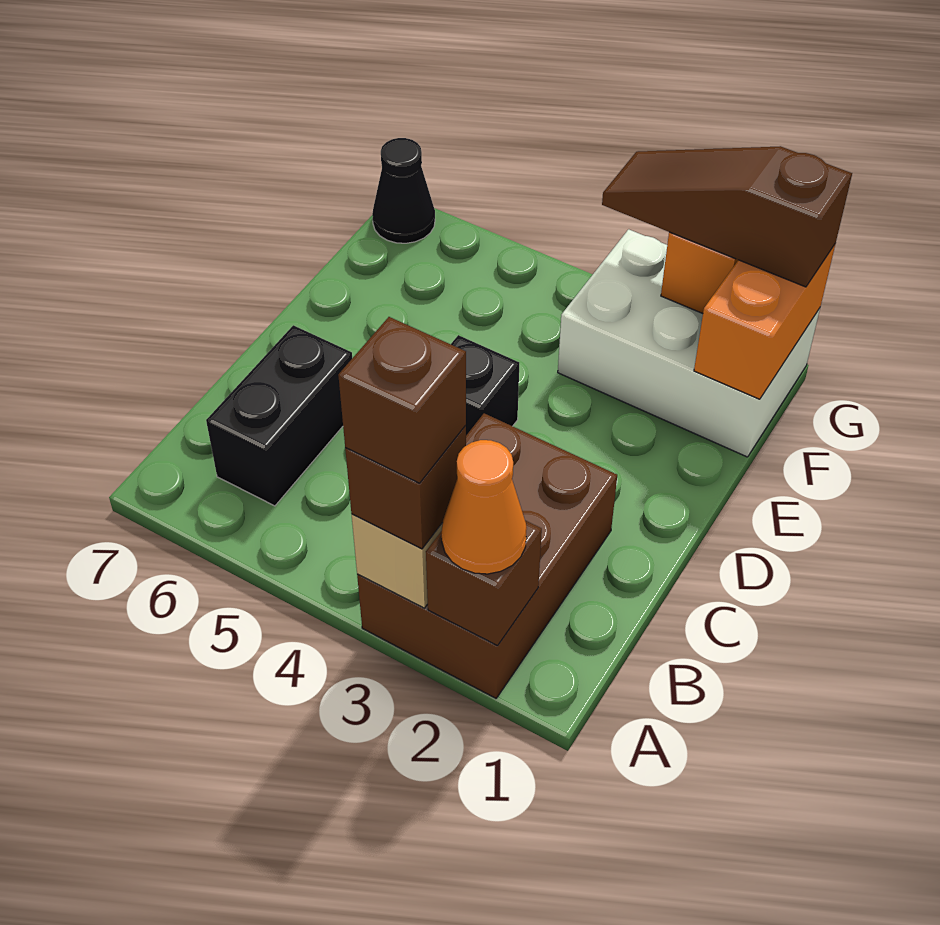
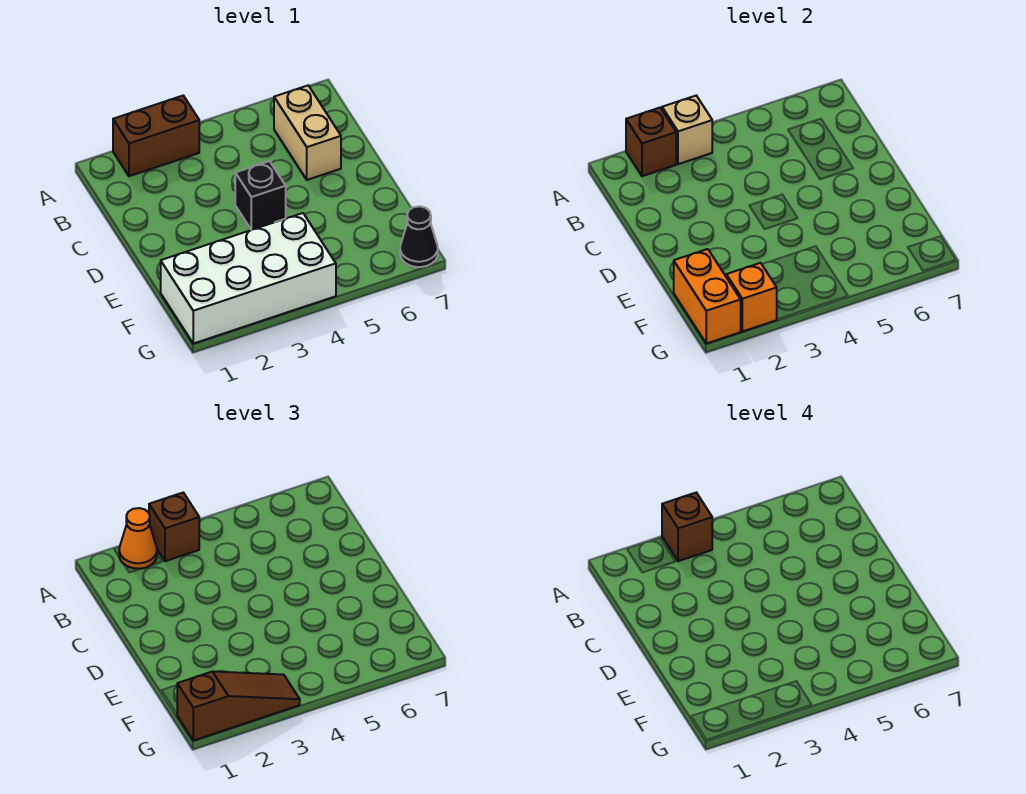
brown 2x3 brick [357,413,617,698] -> brown 1x2 brick [113,96,199,176]
black 1x2 brick [206,325,352,506] -> tan 1x2 brick [274,86,341,180]
white 2x3 brick [558,229,820,457] -> white 2x4 brick [161,213,336,344]

